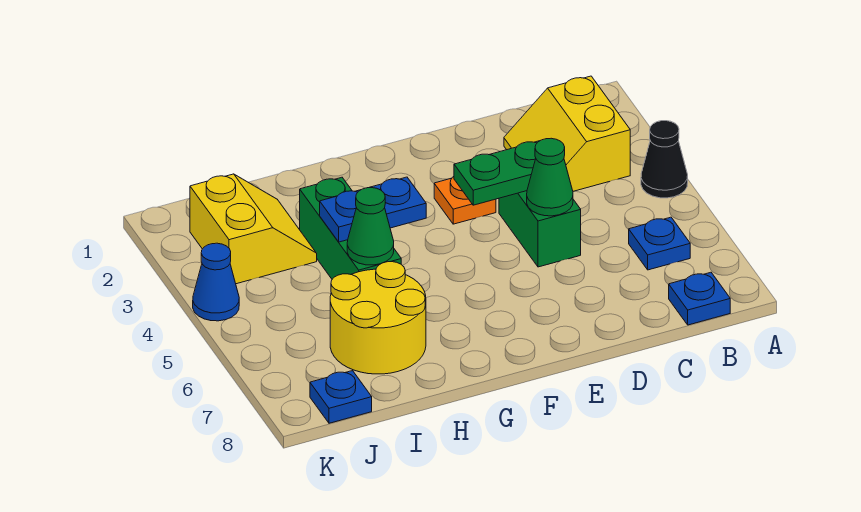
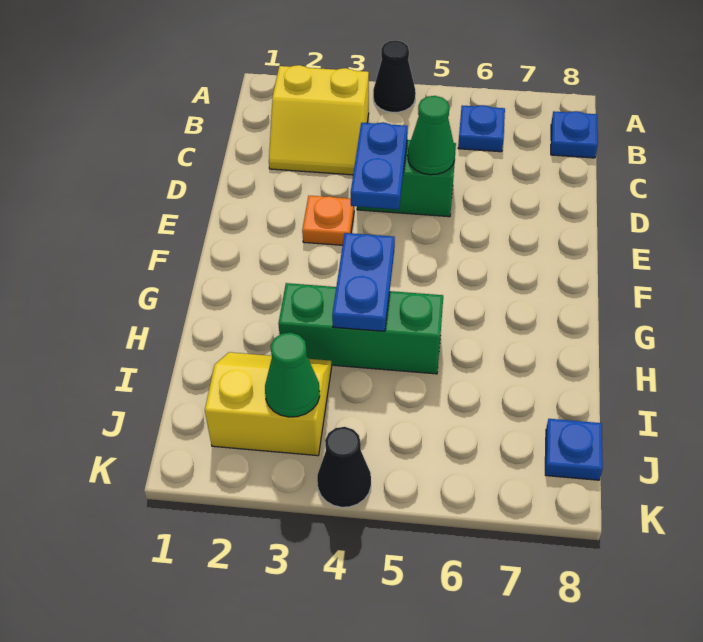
green 1x2 plate [454,141,539,205] -> blue 1x2 plate [351,122,408,209]
green 1x1 cone [347,188,394,265] -> green 1x1 cone moved to [265,333,320,417]
yellow 2x2 round brick [330,262,426,374] -> none
blue 1x1 cone [193,243,239,321] -> black 1x1 cone [317,427,371,507]

